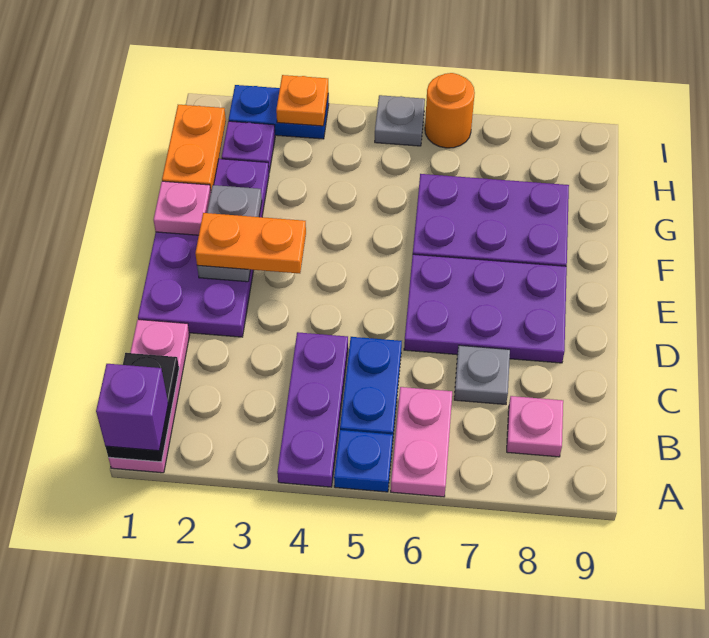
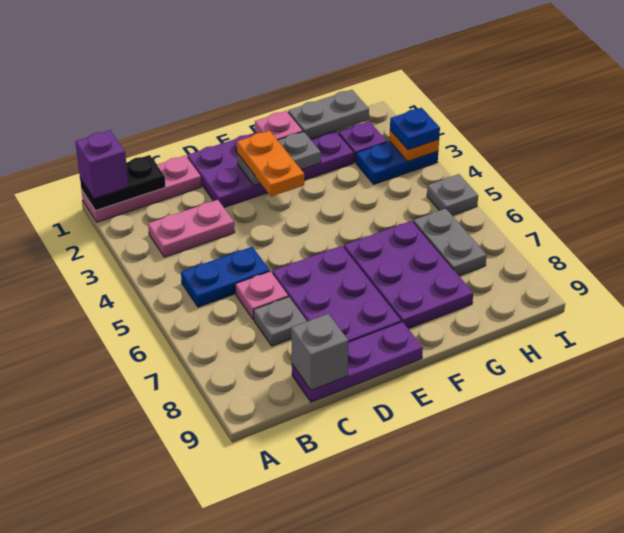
purple 1x3 plate [277,332,348,487] -> purple 1x3 plate moved to [292,322,423,402]
blue 1x1 plate [334,430,393,492] -> blue 1x1 plate moved to [390,108,440,150]
pink 1x2 plate [391,387,452,497] -> pink 1x2 plate moved to [148,200,235,257]
pink 1x1 plate [507,396,563,457] -> pink 1x1 plate moved to [235,271,288,320]
none -> grey 1x1 brick [291,314,348,390]
orange 1x2 plate [162,105,226,190] -> grey 1x2 plate [288,90,369,139]
none -> grey 1x2 plate [413,208,487,276]
blue 1x2 plate [229,85,329,139] -> blue 1x2 plate turned to [356,142,438,184]
orange 1x1 round brick [425,73,475,148] -> none

